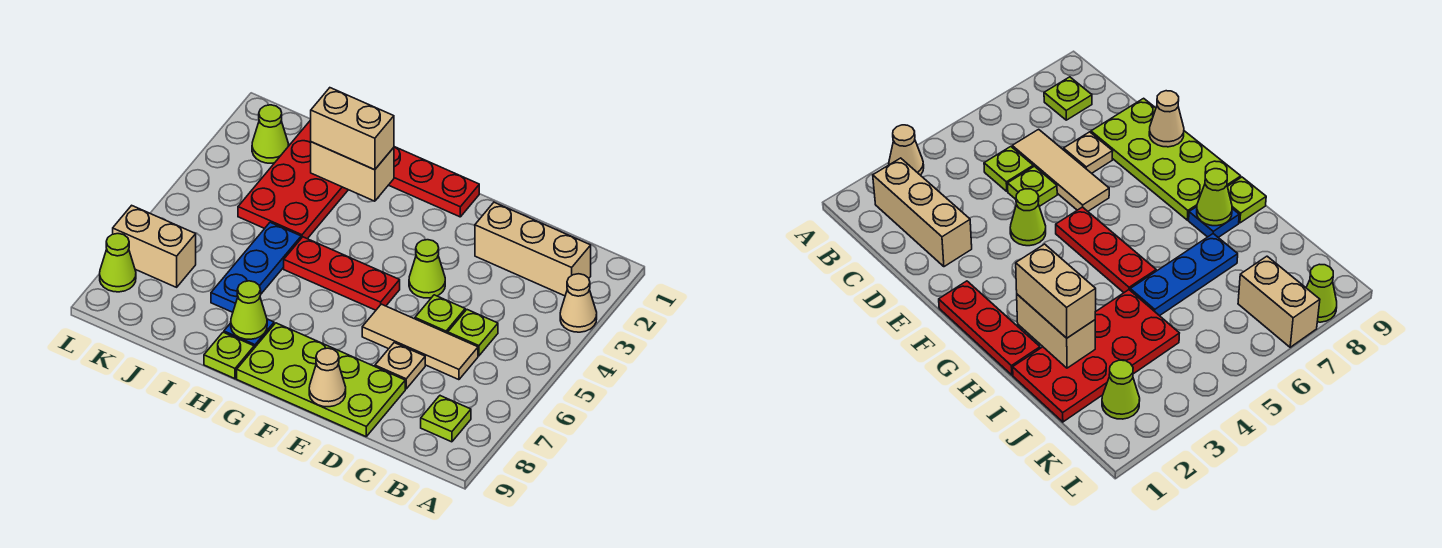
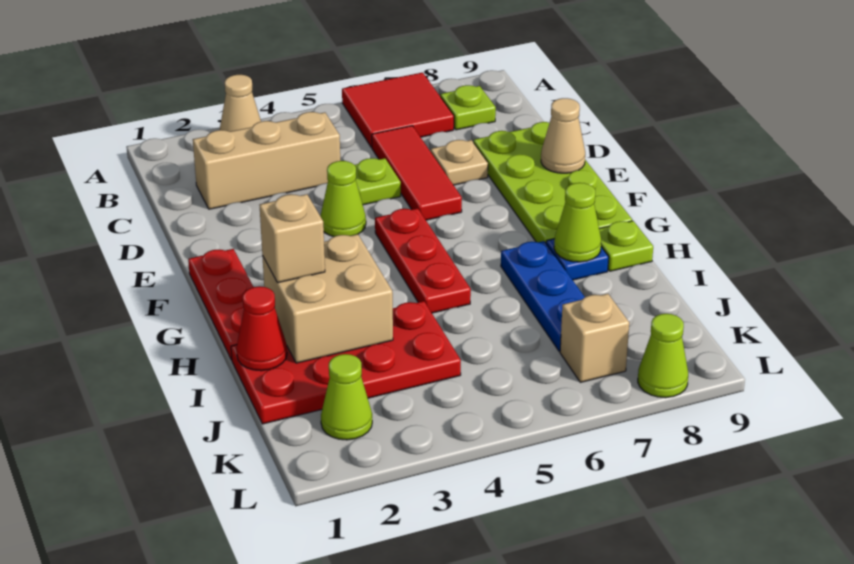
none -> red 2x2 tile [342,73,454,148]
tan 1x3 brick [475,202,591,296] -> tan 1x3 brick turned to [193,112,340,209]
lime 1x1 plate [448,310,498,356] -> none
tan 1x3 tile [362,304,478,380] -> red 1x3 tile [372,126,462,220]
tan 1x2 brick [311,142,394,201] -> tan 2x2 brick [262,234,393,363]
tan 1x2 brick [311,88,394,170] -> tan 1x1 brick [260,194,325,283]
none -> red 1x1 cone [236,286,287,371]
blue 1x3 plate [211,222,301,312] -> blue 1x3 plate turned to [501,241,585,351]
tan 1x2 brick [113,205,196,287] -> tan 1x1 brick [560,294,629,382]

